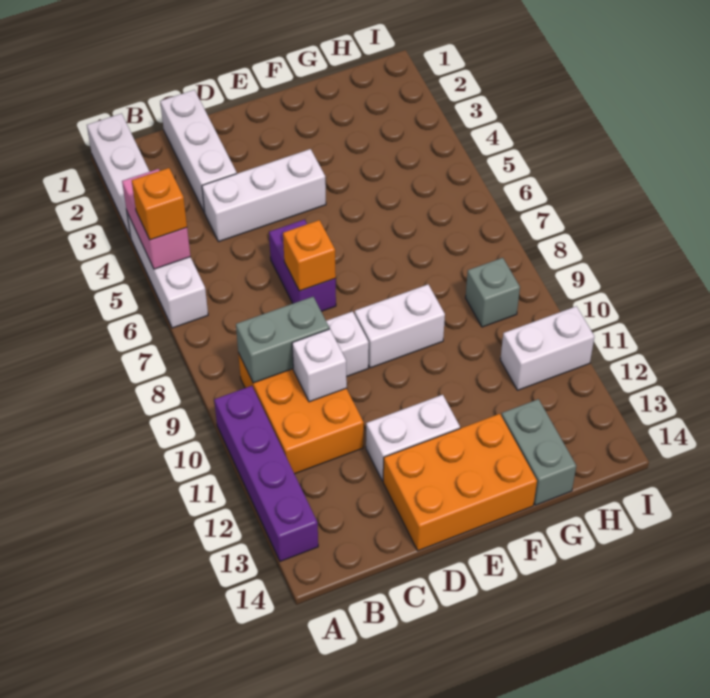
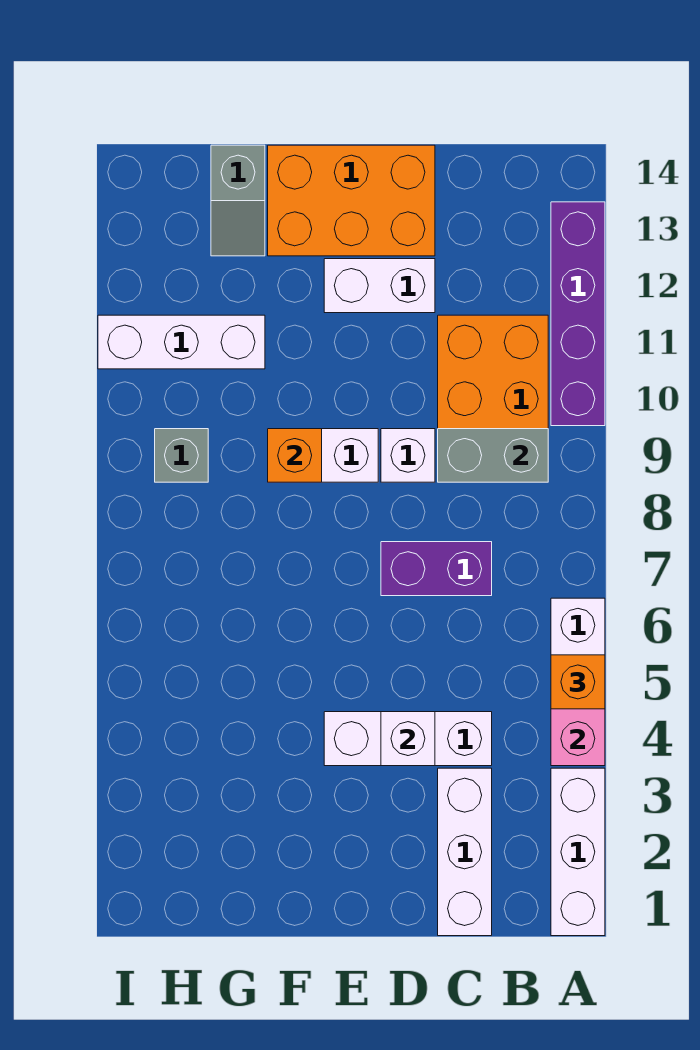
white 1x1 brick [292,329,347,402] -> white 1x1 brick moved to [381,712,435,766]
purple 1x2 brick [269,220,336,311] -> purple 1x2 brick turned to [381,542,492,596]
orange 1x1 brick [283,220,336,291] -> orange 1x1 brick moved to [268,429,322,482]
grey 1x2 brick [502,399,576,505] -> grey 1x2 slope [211,145,265,256]
white 1x2 brick [500,306,594,390] -> white 1x3 brick [98,315,265,369]

